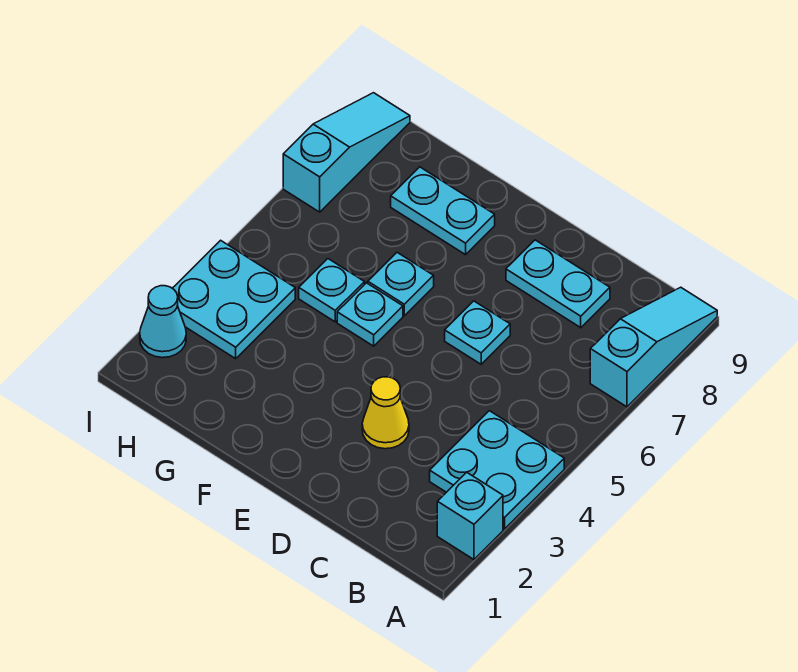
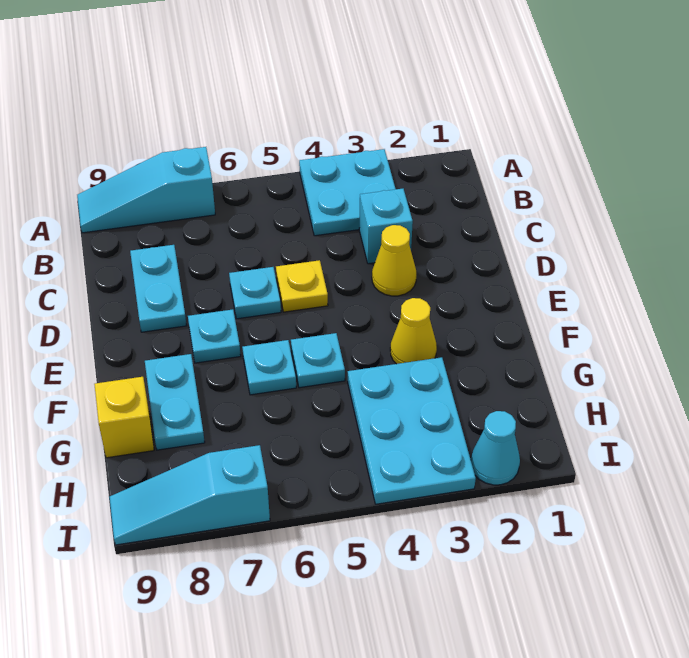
cyan 1x1 brick [437,472,503,559] -> cyan 1x1 brick moved to [359,189,413,264]
none -> yellow 1x1 plate [276,260,328,312]
none -> yellow 1x1 cone [390,298,437,364]
cyan 1x1 plate [299,259,365,322] -> cyan 1x1 plate moved to [188,309,241,363]
none -> yellow 1x1 brick [94,377,154,458]
cyan 2x2 plate [172,240,295,359] -> cyan 2x3 plate [348,357,476,504]

